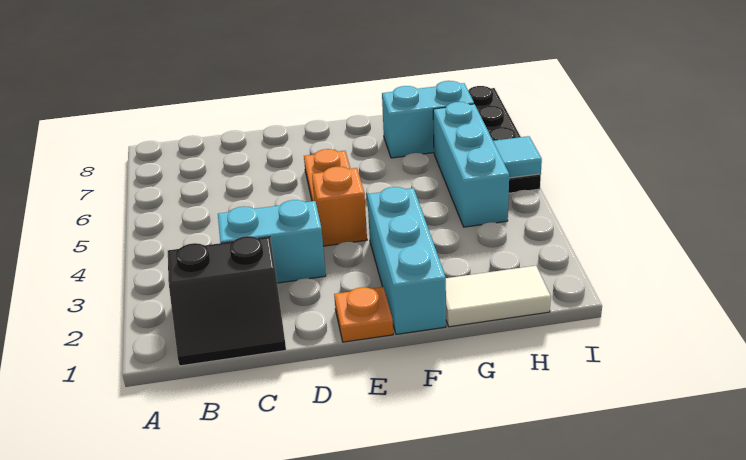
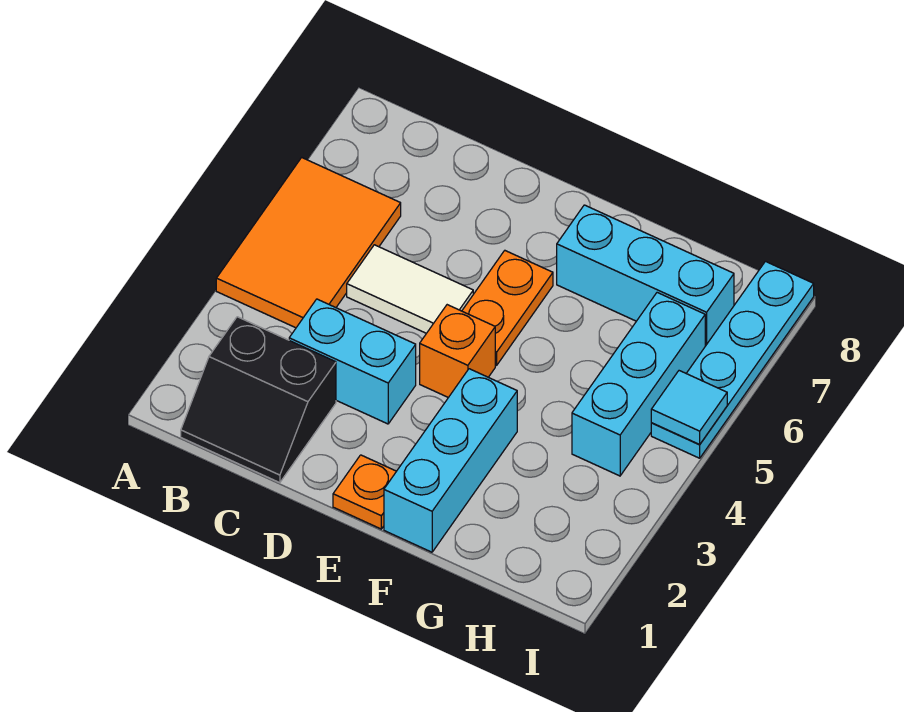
none -> orange 2x3 tile [216,158,401,328]
white 1x2 tile [446,266,551,327] -> white 1x2 tile moved to [347,245,473,333]
cyan 1x2 brick [382,81,474,158] -> cyan 1x3 brick [557,205,734,346]
black 1x4 plate [468,86,541,193] -> cyan 1x4 plate [651,261,814,458]

